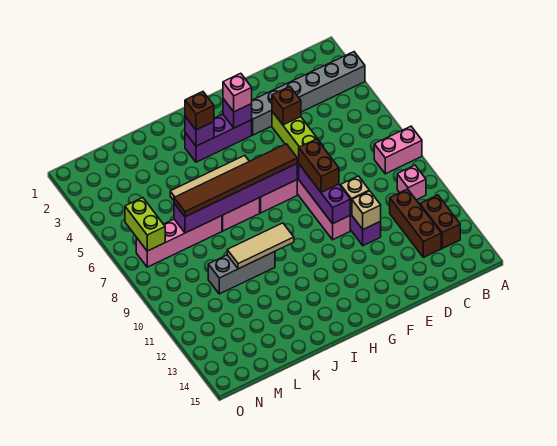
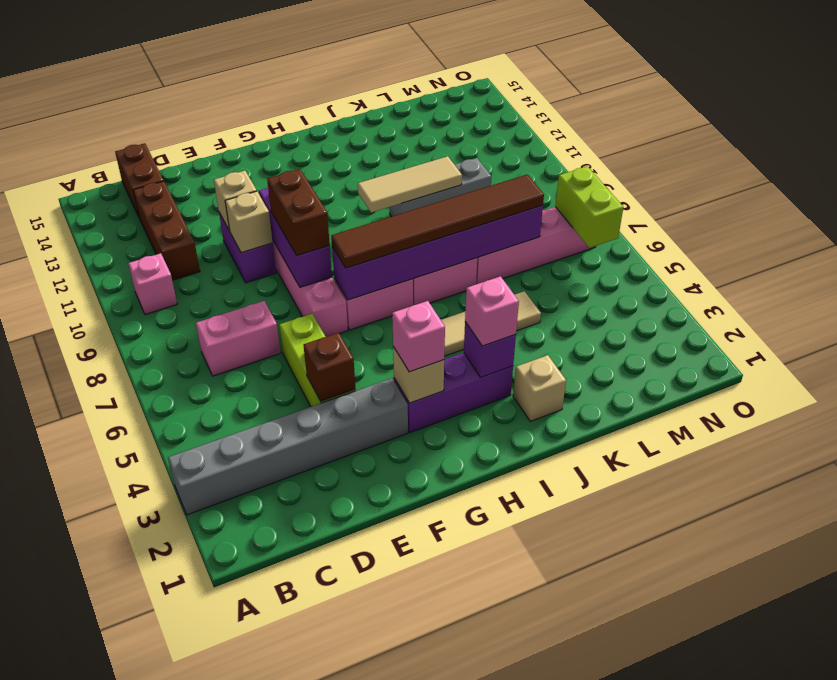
pink 1x2 brick [374,126,422,174] -> pink 1x2 brick moved to [196,301,281,376]
brown 1x2 brick [420,195,460,248] -> brown 1x2 brick moved to [115,143,164,217]
purple 1x1 brick [223,99,252,128] -> tan 1x1 brick [393,347,444,403]
brown 1x1 brick [185,92,214,130] -> pink 1x1 brick [465,276,519,346]
none -> tan 1x1 brick [513,355,566,421]

